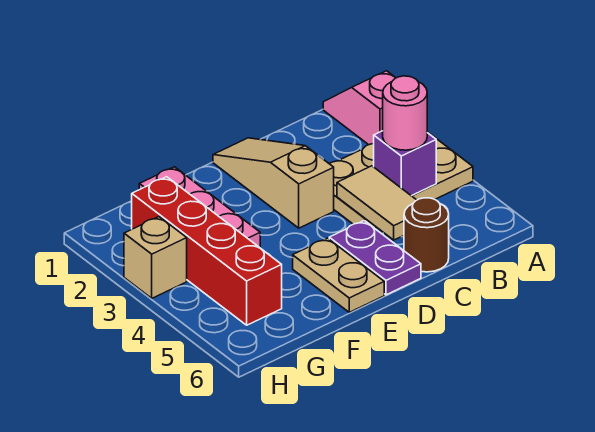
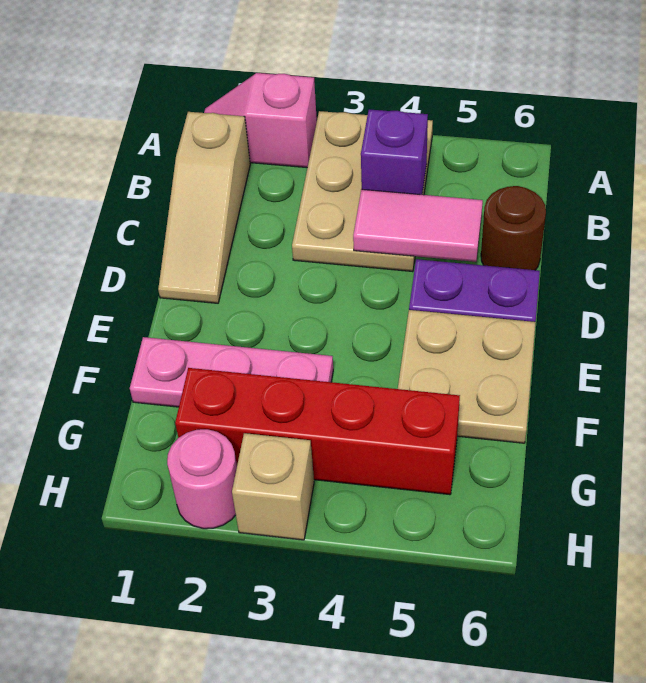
pink 1x1 round brick [383,76,427,150] -> pink 1x1 round brick moved to [167,429,237,529]
tan 1x2 tile [337,166,416,240] -> pink 1x2 tile [353,189,483,262]
tan 1x3 slope [213,138,334,228] -> tan 1x3 slope turned to [158,112,250,303]
tan 1x2 plate [293,238,384,312] -> tan 2x2 plate [398,310,536,443]

